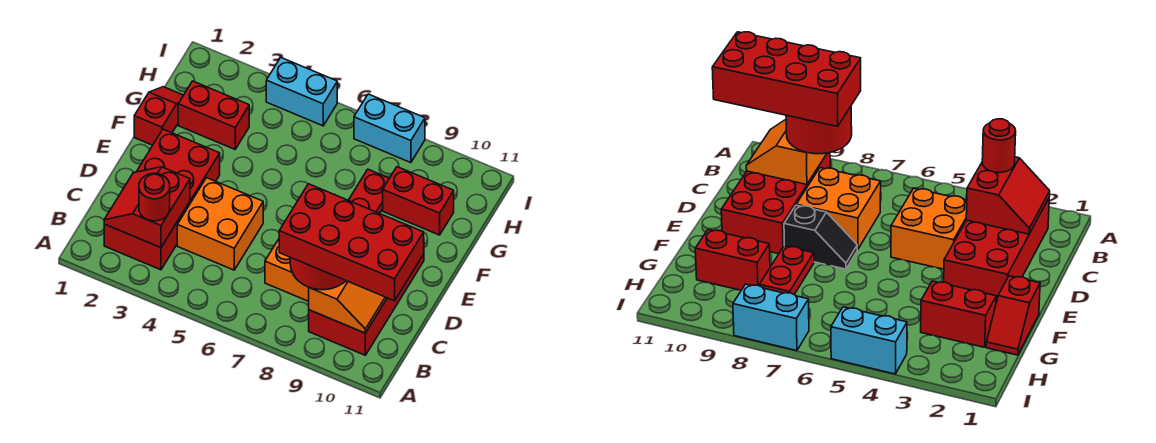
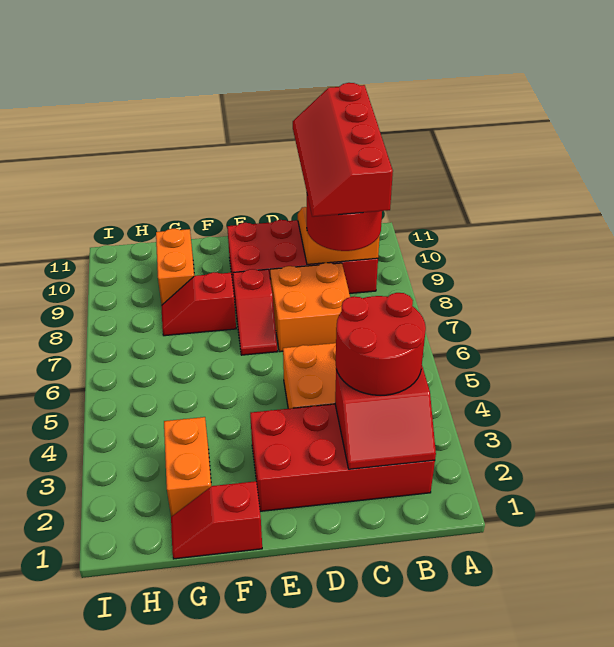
red 1x1 round brick [139,173,170,221] -> red 2x2 round brick [336,293,426,395]
red 2x4 brick [279,184,424,301] -> red 2x4 slope [293,83,393,217]
black 1x2 slope [784,205,857,269] -> red 1x2 slope [233,269,277,355]
red 1x2 plate [348,169,389,213] -> red 1x2 slope [161,272,236,336]
red 1x2 brick [178,81,249,149] -> orange 1x2 brick [164,417,211,517]
red 1x2 brick [383,167,454,235] -> orange 1x2 brick [156,229,194,305]
cyan 1x2 brick [266,57,337,126] -> none
cyan 1x2 brick [354,94,425,163] -> none

